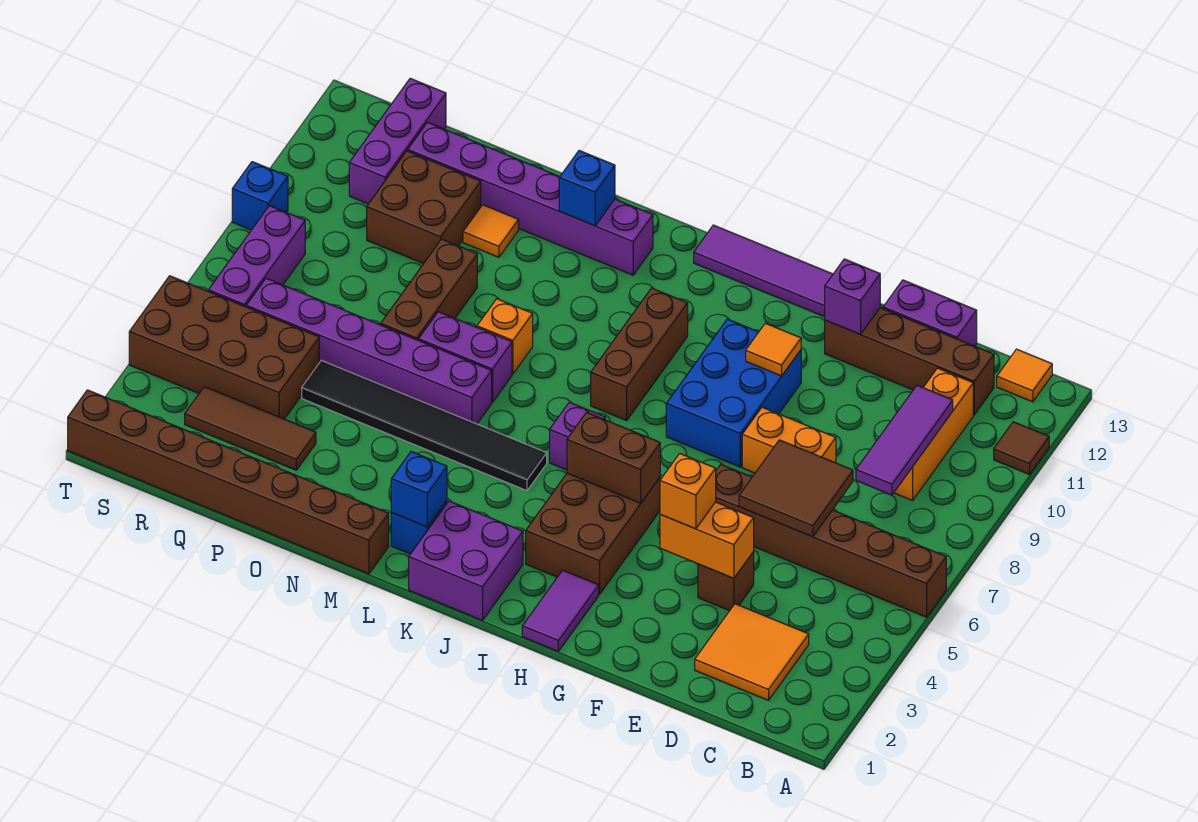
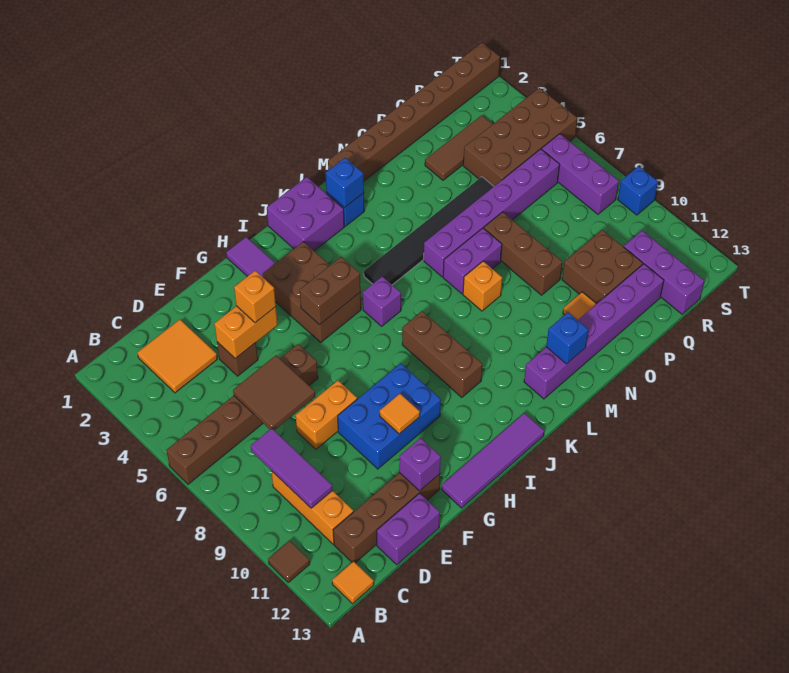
blue 2x3 brick [666,319,801,467] -> blue 2x3 brick turned to [338,363,441,469]

